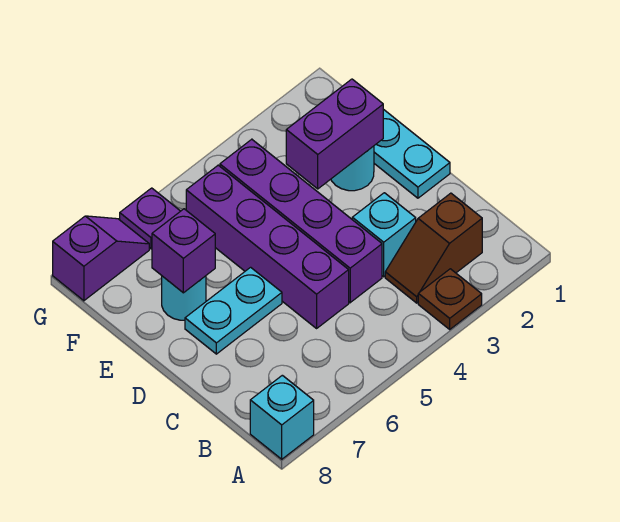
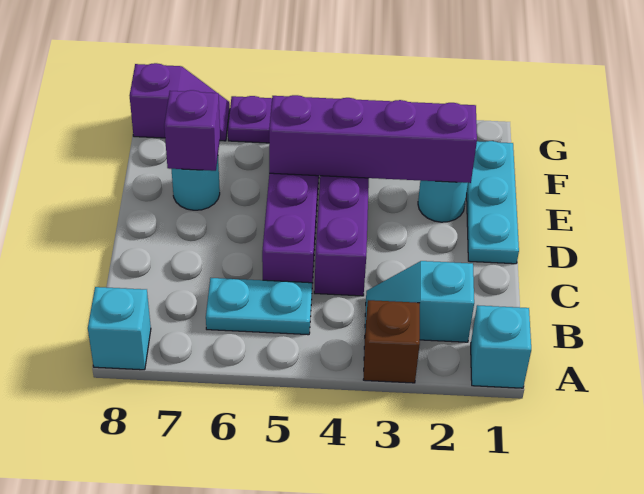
brown 1x1 plate [418,269,482,329] -> brown 1x1 brick [363,300,420,383]
brown 1x2 slope [385,193,482,303] -> cyan 1x2 slope [365,261,474,342]
cyan 1x1 brick [352,193,416,277] -> cyan 1x1 brick moved to [471,305,531,388]
cyan 1x2 plate [185,267,282,354] -> cyan 1x2 plate moved to [206,278,312,335]
purple 1x2 brick [286,79,383,189] -> purple 1x4 brick [269,95,477,183]

